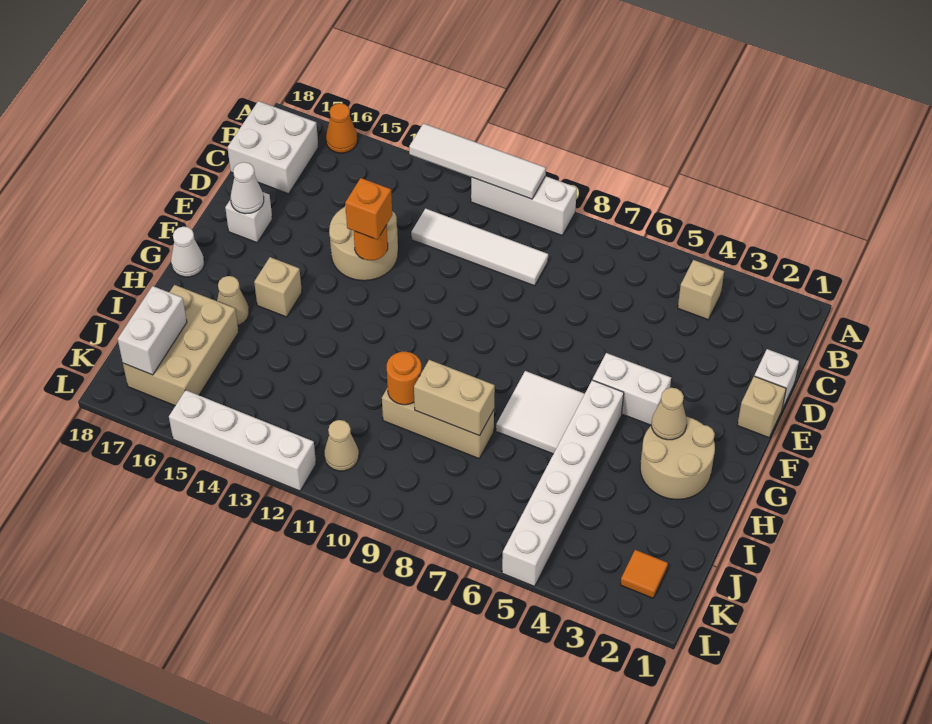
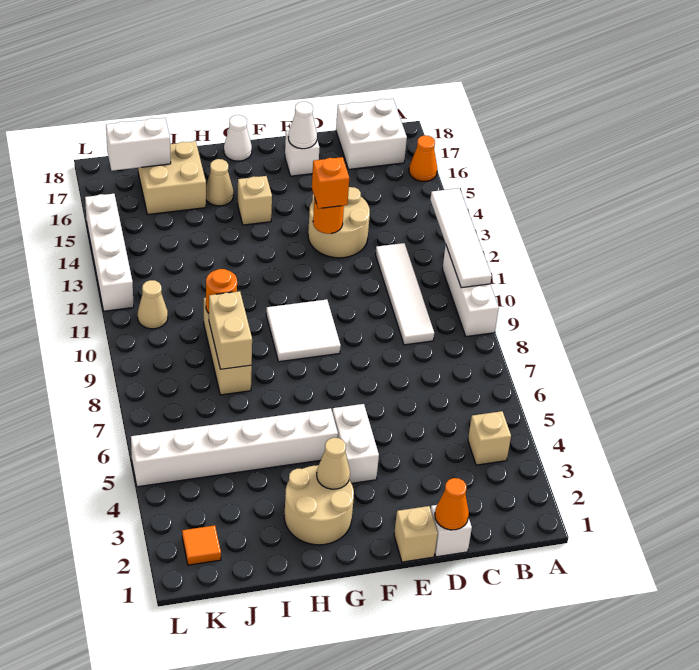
none -> orange 1x1 cone [435,478,469,530]
white 2x2 tile [496,371,584,454] -> white 2x2 tile moved to [266,299,341,362]
tan 2x3 brick [123,285,239,406] -> tan 2x2 brick [138,141,206,214]

